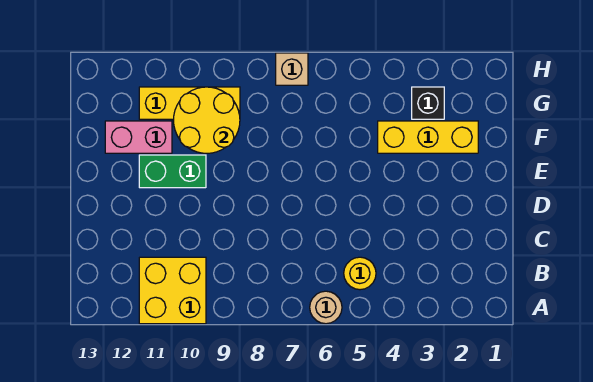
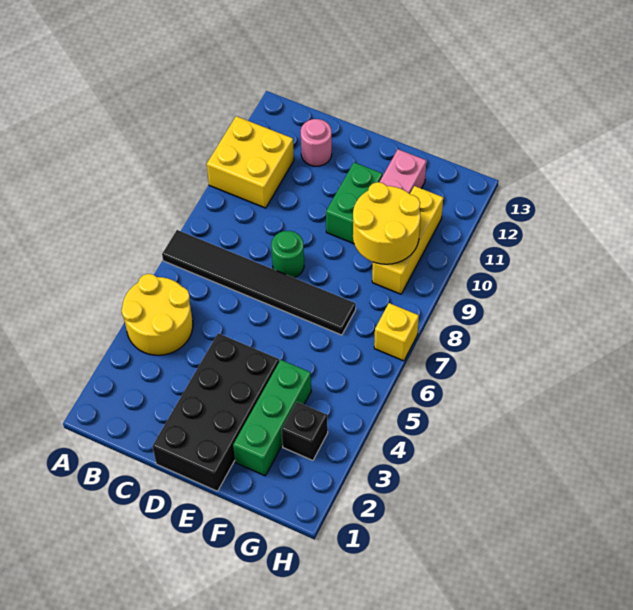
tan 1x1 round brick [310,291,342,324] -> none
none -> black 1x6 tile [162,230,356,335]
yellow 1x1 round brick [344,257,376,290] -> yellow 2x2 round brick [121,274,193,355]
none -> pink 1x1 round brick [301,119,332,166]
none -> black 2x4 brick [152,333,279,491]
none -> green 1x1 round brick [271,231,304,278]
yellow 1x3 brick [378,121,478,153] -> green 1x3 brick [233,360,311,476]
tan 1x1 brick [276,53,308,85] -> yellow 1x1 brick [374,303,419,361]

